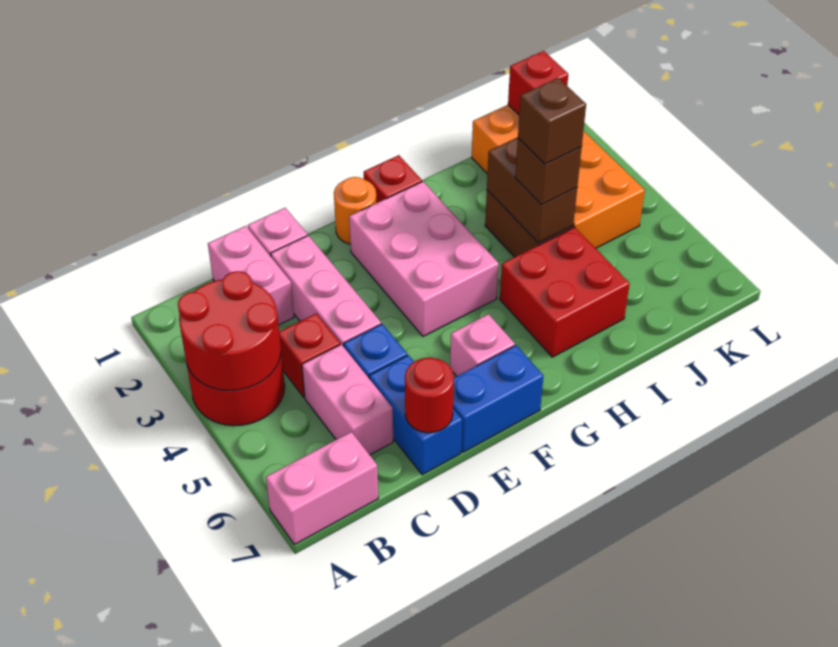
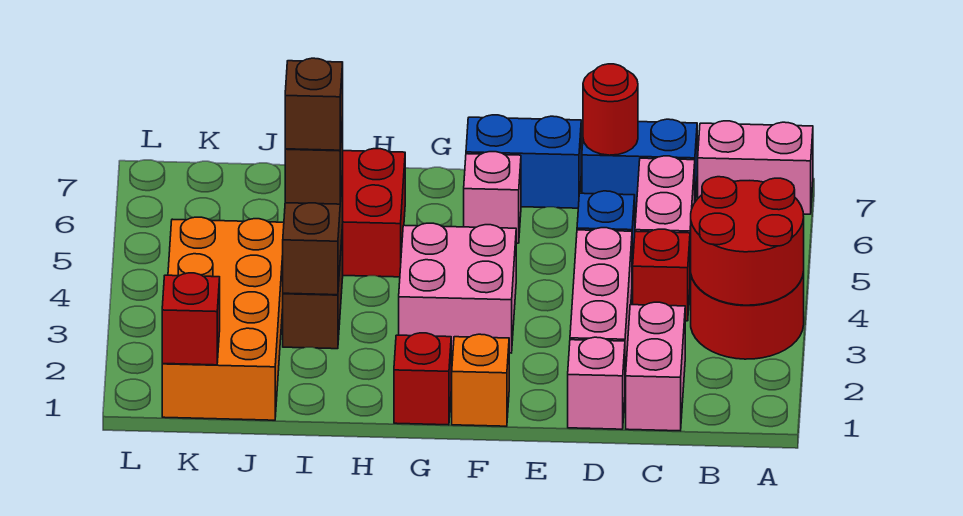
blue 1x2 brick [369,355,462,475] -> blue 1x2 brick turned to [582,119,697,210]
orange 1x1 round brick [334,177,377,244] -> orange 1x1 brick [452,334,509,426]
pink 2x3 brick [349,181,499,336] -> pink 2x2 brick [399,223,516,353]

